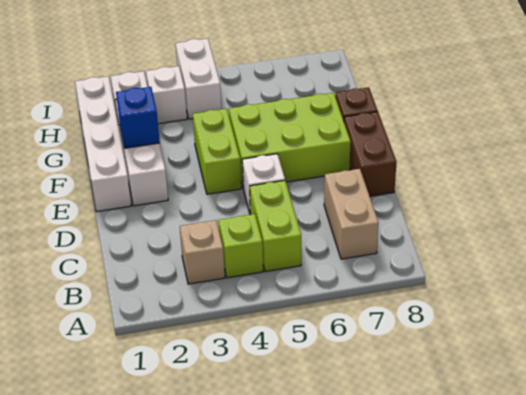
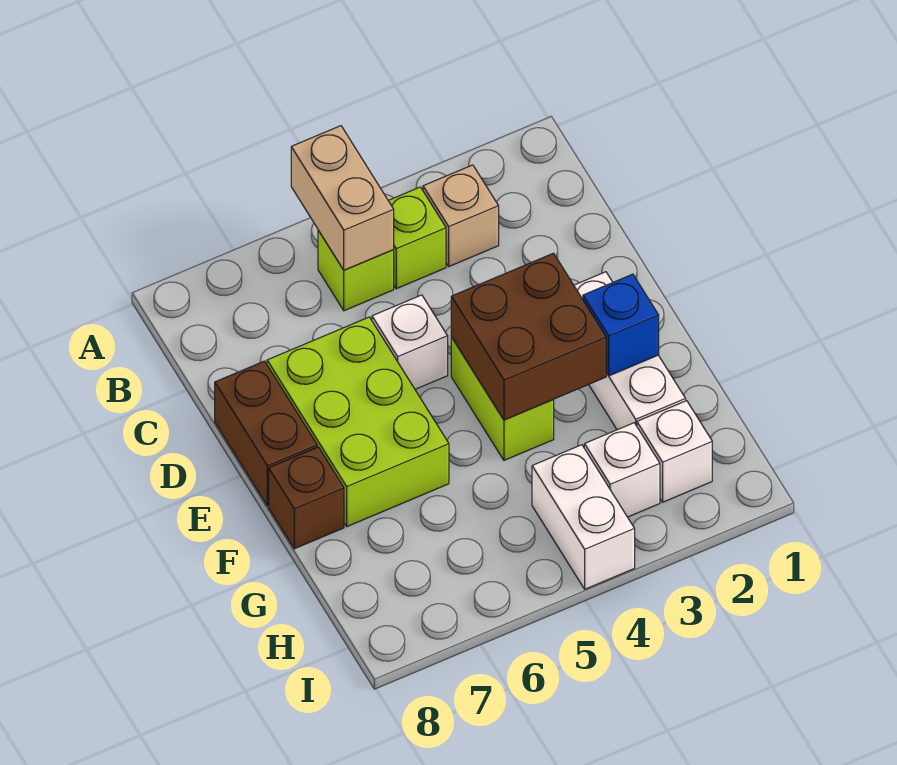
lime 1x2 brick [250,180,301,272] -> lime 1x1 brick [318,230,394,311]
tan 1x2 brick [324,169,379,259] -> tan 1x2 brick moved to [291,126,394,270]
white 1x4 brick [75,76,131,212] -> none
none -> brown 2x2 brick [451,253,606,420]
lime 2x3 brick [229,93,351,186] -> lime 2x3 brick turned to [267,317,449,527]

